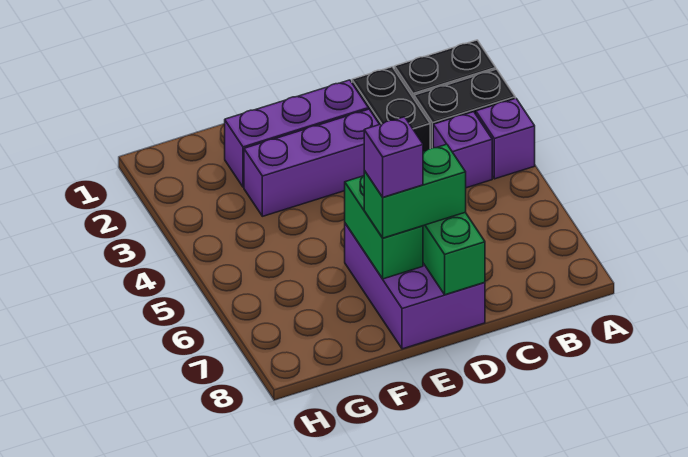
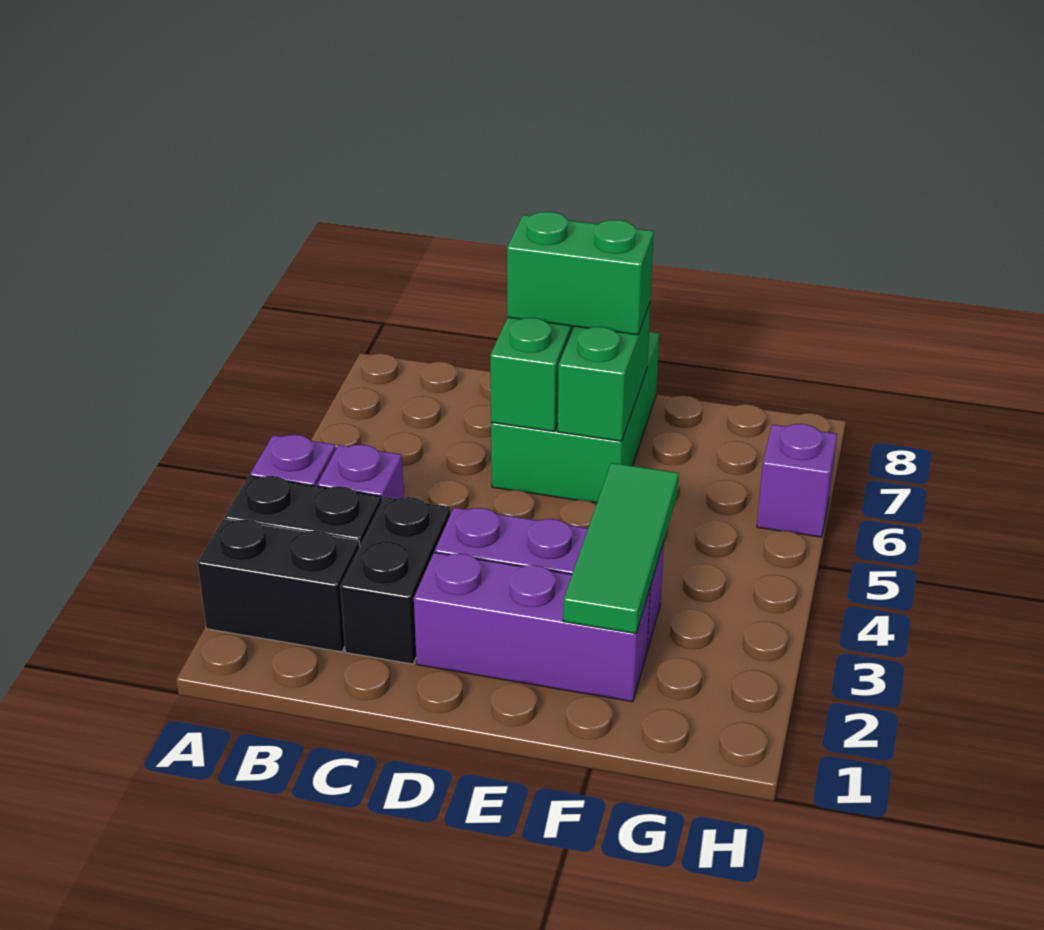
purple 2x3 brick [345,223,485,349] -> green 2x3 brick [491,332,659,503]
purple 1x1 brick [364,117,423,197] -> purple 1x1 brick moved to [757,424,837,537]
none -> green 1x3 tile [563,463,679,633]

